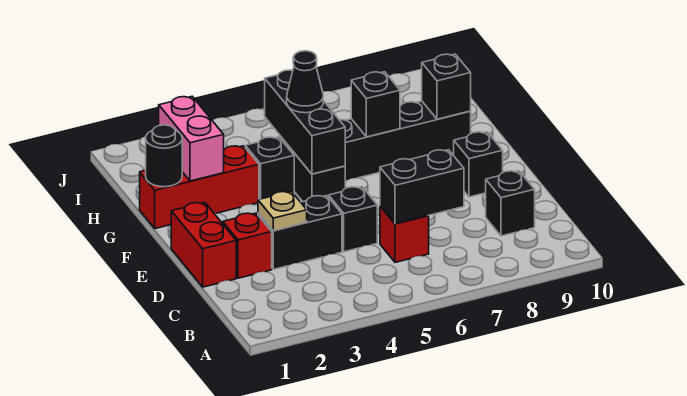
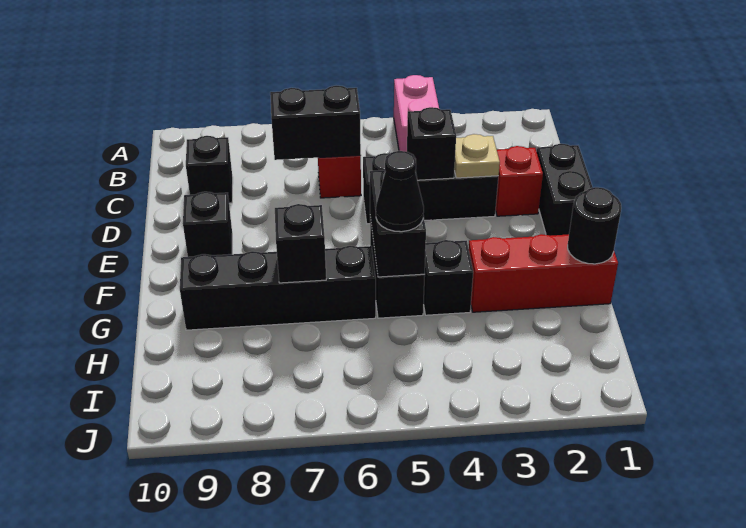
red 1x2 brick [171,203,236,287] -> black 1x2 brick [537,144,593,236]
black 1x3 brick [265,70,345,174] -> black 1x2 brick [370,170,426,277]
pink 1x2 brick [159,97,224,181] -> pink 1x2 brick moved to [394,75,439,152]
black 1x1 brick [422,54,471,119] -> black 1x1 brick moved to [407,107,457,180]

